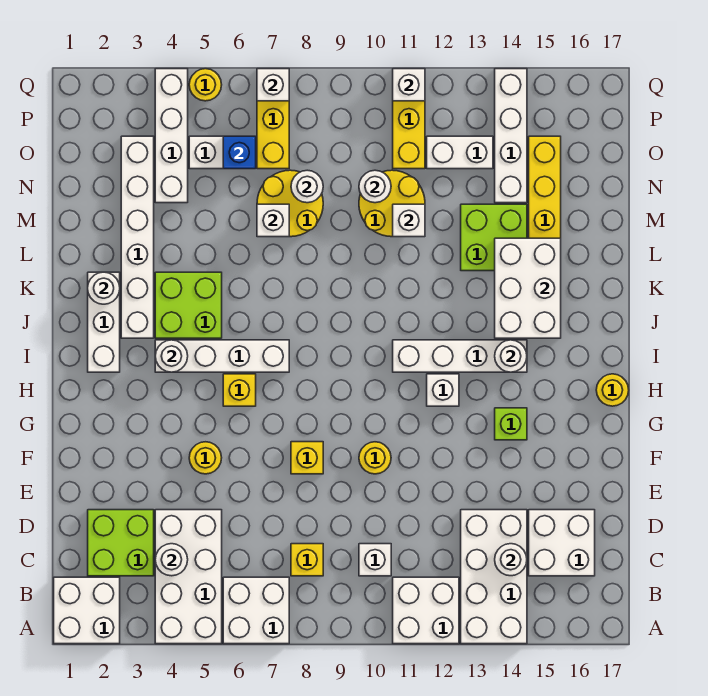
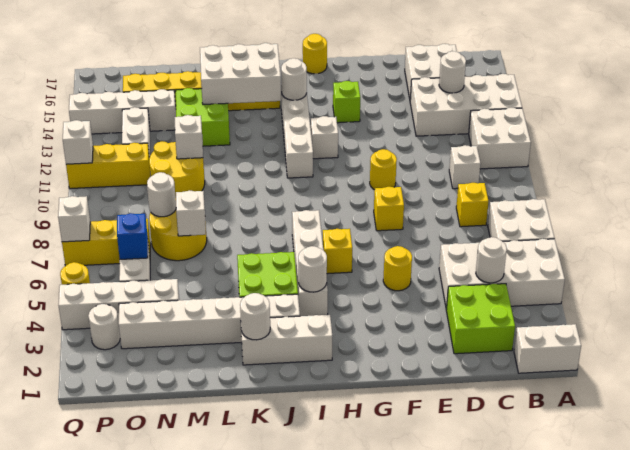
white 2x2 brick [54,577,120,644] -> white 1x2 brick [514,324,581,373]
white 1x1 round brick [359,170,391,203] -> white 1x1 round brick moved to [88,304,120,350]

